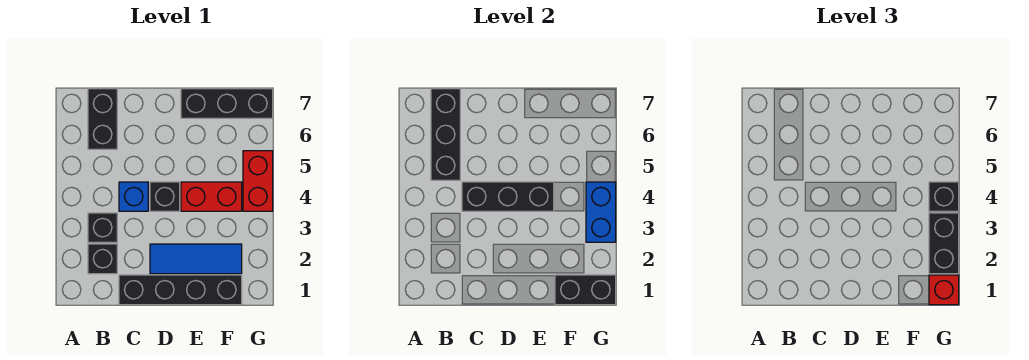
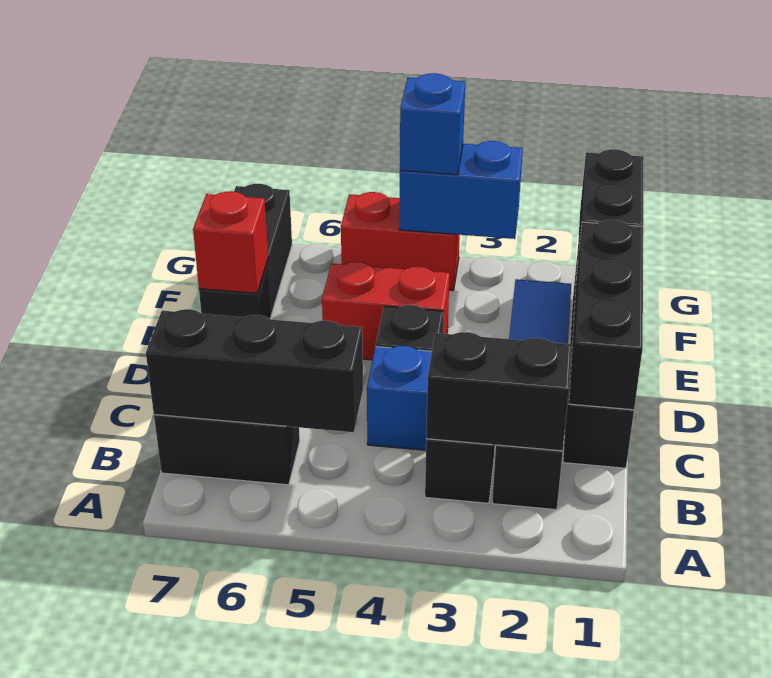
black 1x3 brick [462,182,554,211] -> black 1x3 brick moved to [569,220,643,410]
red 1x2 brick [181,182,242,211] -> red 1x2 brick turned to [322,262,450,360]
red 1x1 brick [929,275,959,305] -> red 1x1 brick moved to [193,191,268,293]
black 1x2 brick [929,213,959,274] -> black 1x2 brick moved to [426,332,572,451]
black 1x1 brick [929,182,959,211] -> blue 1x1 brick [400,73,465,175]

